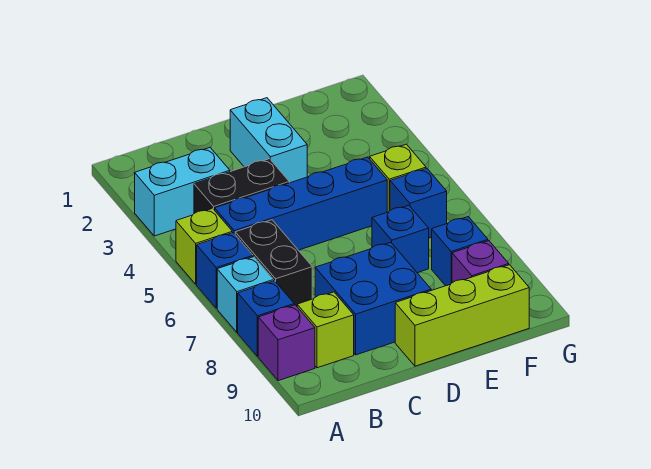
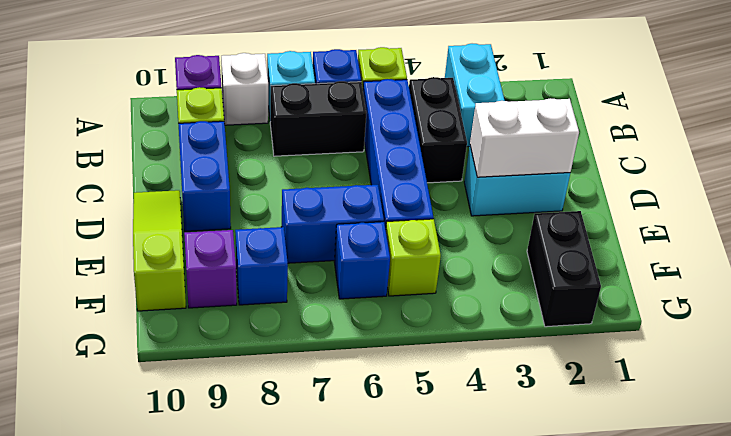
blue 1x1 brick [238,281,294,357] -> white 1x1 brick [221,53,268,125]
blue 2x2 brick [315,242,431,355] -> blue 1x2 brick [178,121,231,231]
none -> white 1x2 brick [470,98,579,177]
lime 1x3 brick [395,265,529,366] -> lime 1x3 slope [133,190,186,311]
blue 1x1 brick [372,205,429,273] -> blue 1x2 brick [282,185,384,263]
none -> black 1x2 brick [527,211,601,327]

